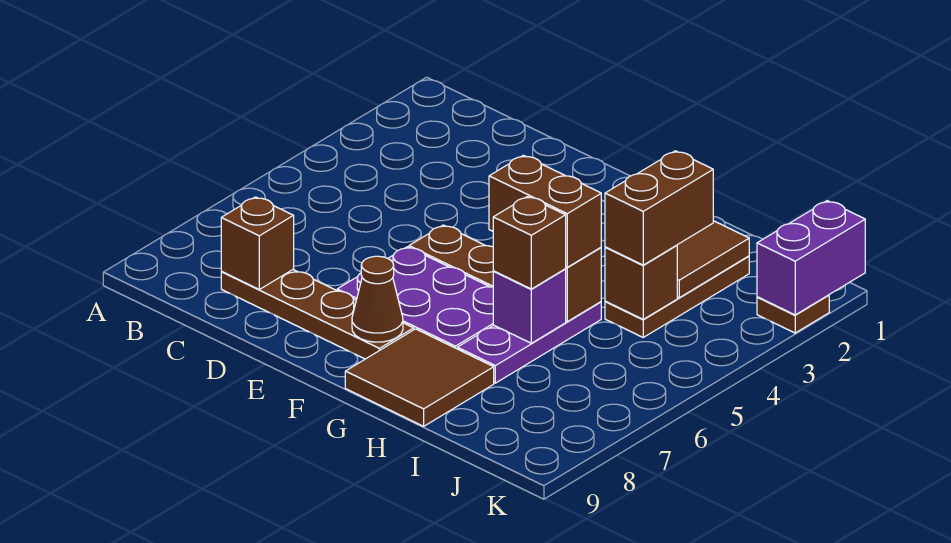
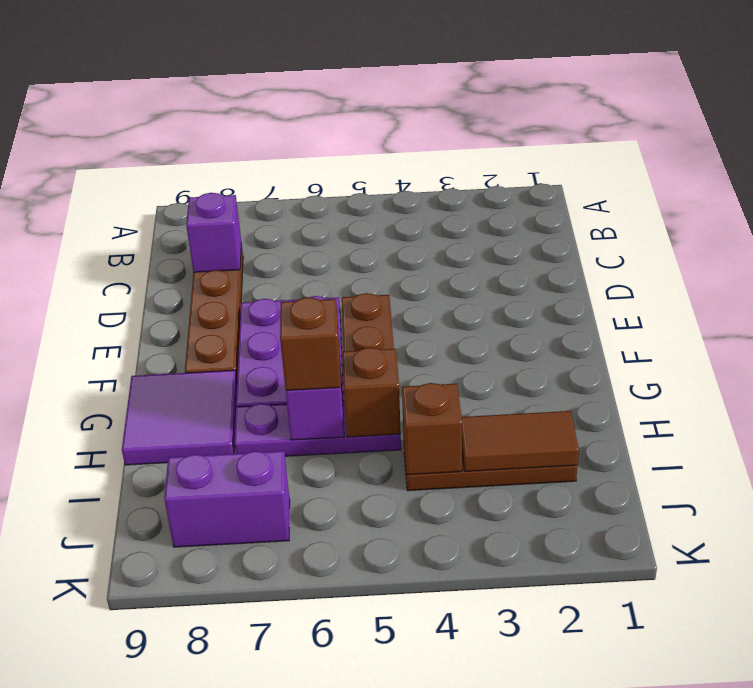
brown 1x1 brick [221,197,294,289] -> purple 1x1 brick [186,193,241,272]
brown 1x1 cone [352,256,403,342] -> none
brown 1x2 brick [489,155,601,267] -> none
brown 2x2 tile [345,329,494,426] -> purple 2x2 tile [122,370,237,465]
brown 1x2 brick [605,151,713,265] -> none
purple 1x2 brick [757,201,865,315] -> purple 1x2 brick moved to [164,451,290,547]
brown 1x1 plate [757,295,829,333] -> none

